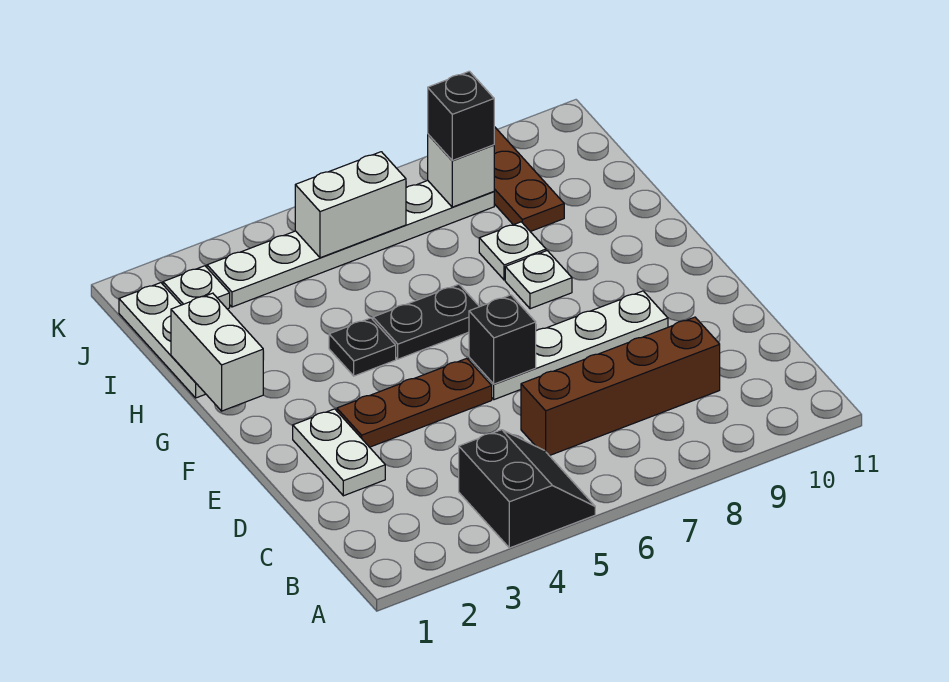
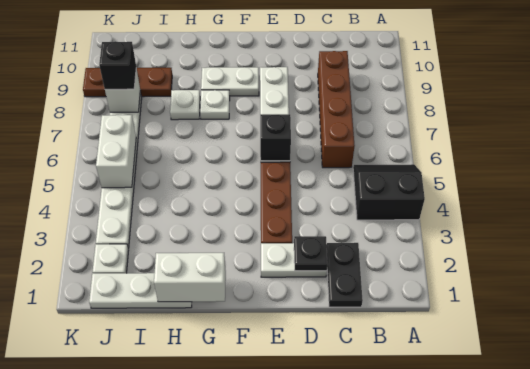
none -> white 1x2 plate [201,67,259,96]
black 1x1 plate [329,318,396,376] -> black 1x1 plate moved to [294,236,327,271]
black 1x2 plate [373,284,479,359] -> black 1x2 plate moved to [327,243,363,307]

